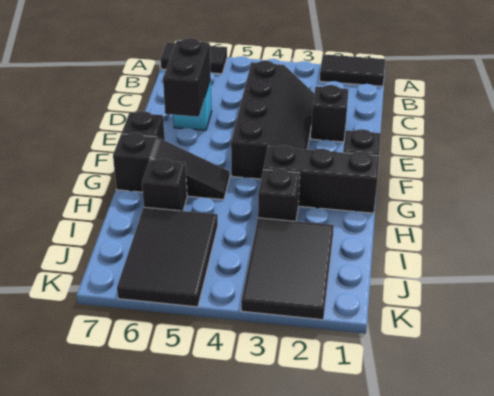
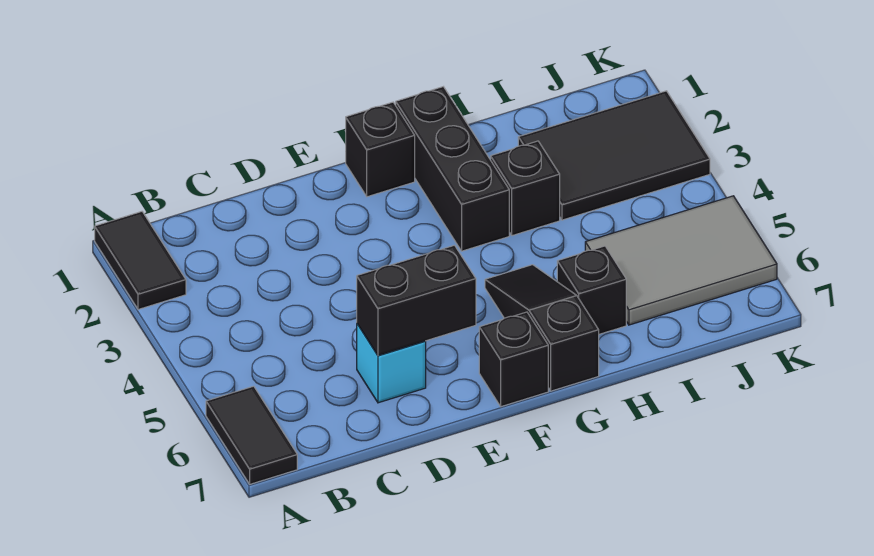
black 2x4 slope [231,61,314,179] -> none
black 1x1 brick [311,85,349,142] -> none
black 2x3 tile [117,207,218,307] -> grey 2x3 tile [585,196,777,325]

